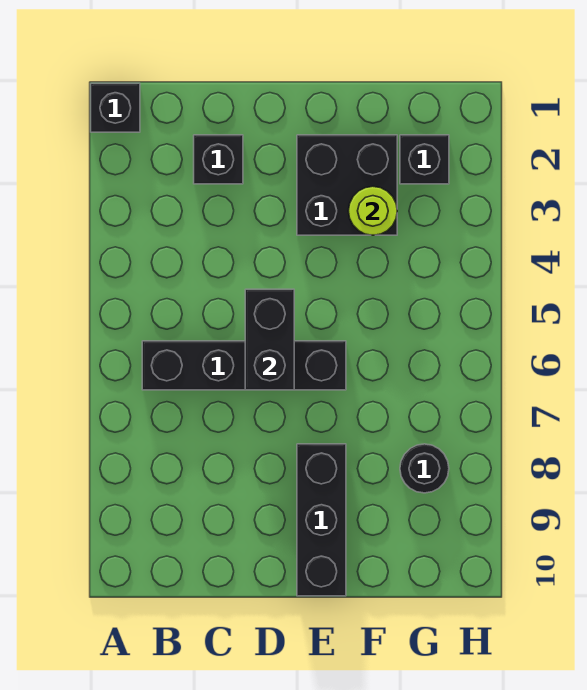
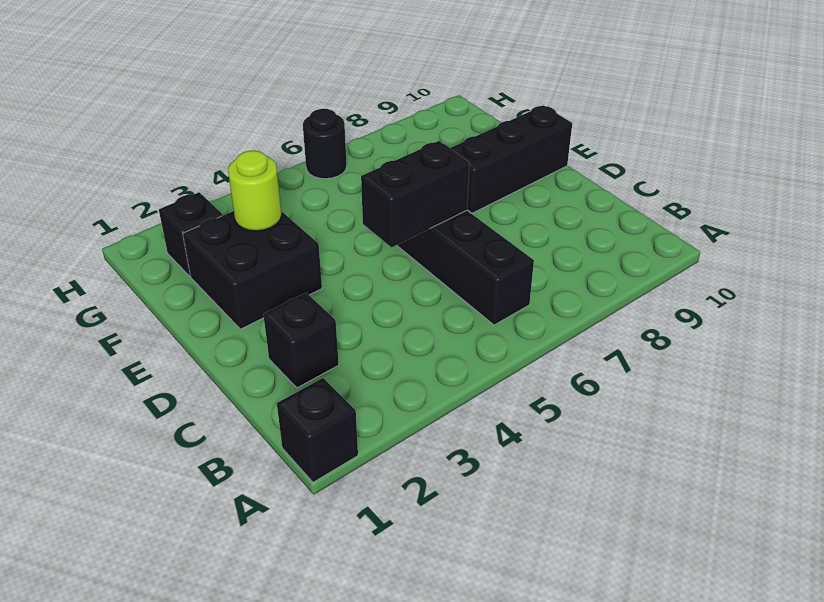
black 1x1 round brick [400,444,449,493] -> black 1x1 round brick moved to [303,109,347,179]

